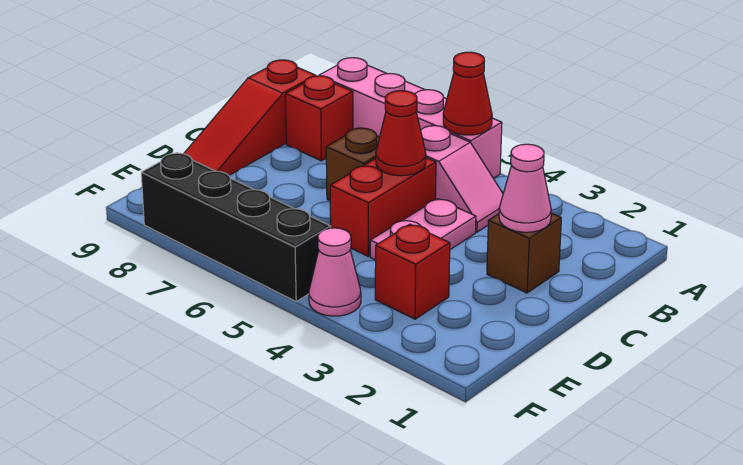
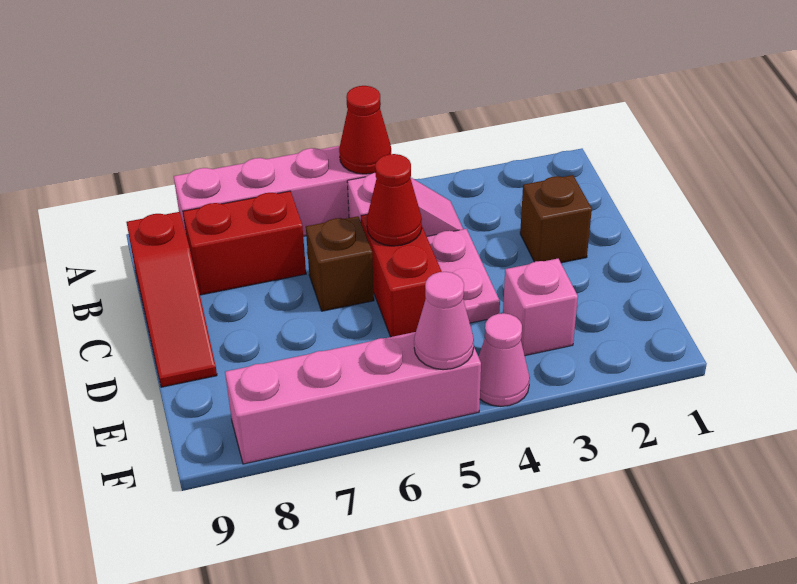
red 1x1 brick [285,76,353,161] -> red 1x2 brick [183,191,306,295]
pink 1x1 cone [499,144,551,232] -> pink 1x1 cone moved to [414,272,474,370]
red 1x1 brick [375,224,450,319] -> pink 1x1 brick [503,259,578,356]
black 1x4 brick [141,153,331,301] -> pink 1x4 brick [225,332,481,464]

